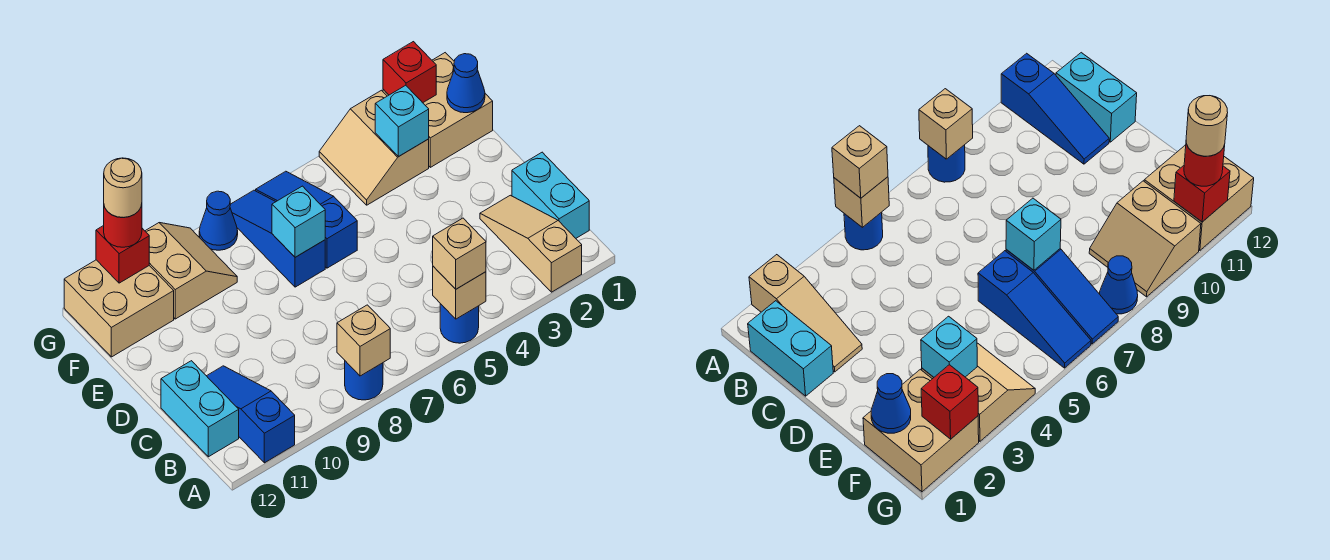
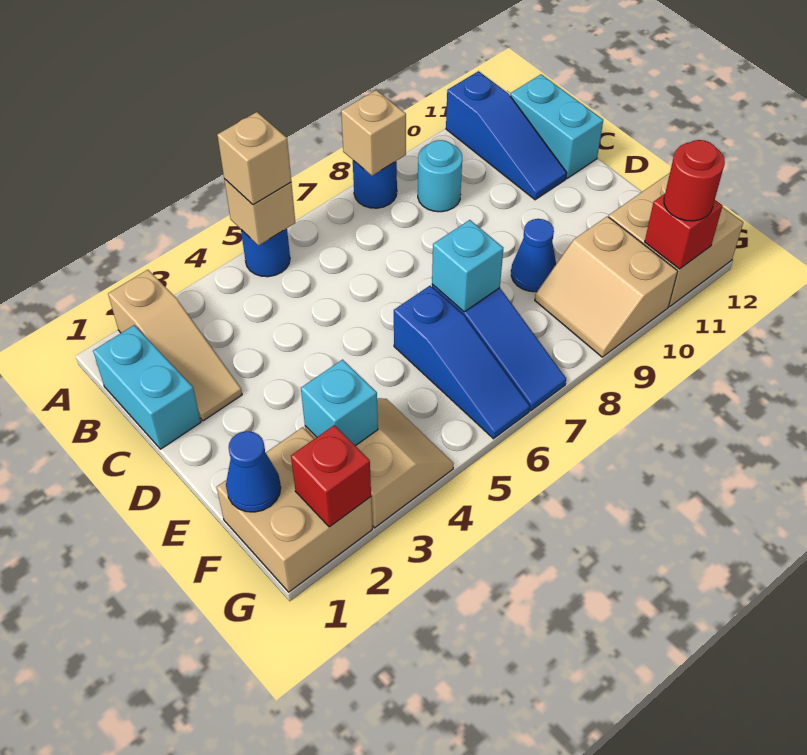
none -> cyan 1x1 round brick [418,140,462,212]
blue 1x1 cone [199,191,238,250] -> blue 1x1 cone moved to [511,219,556,292]
tan 1x1 round brick [104,158,142,218] -> none

